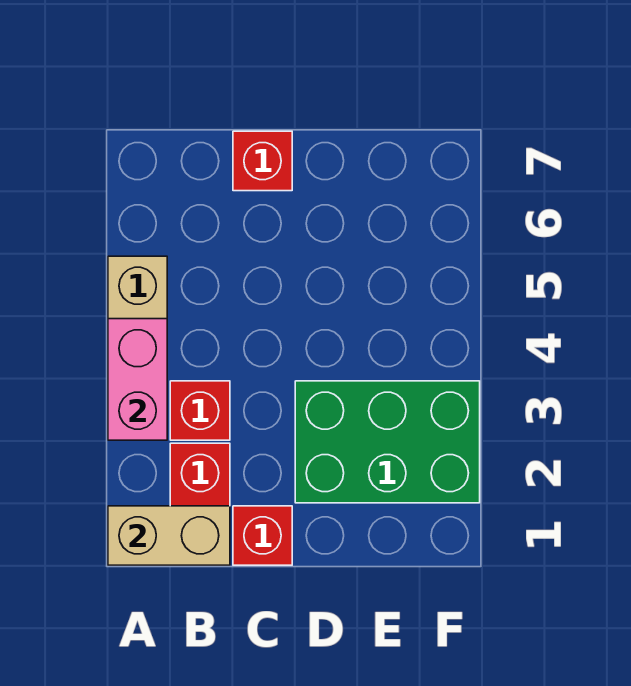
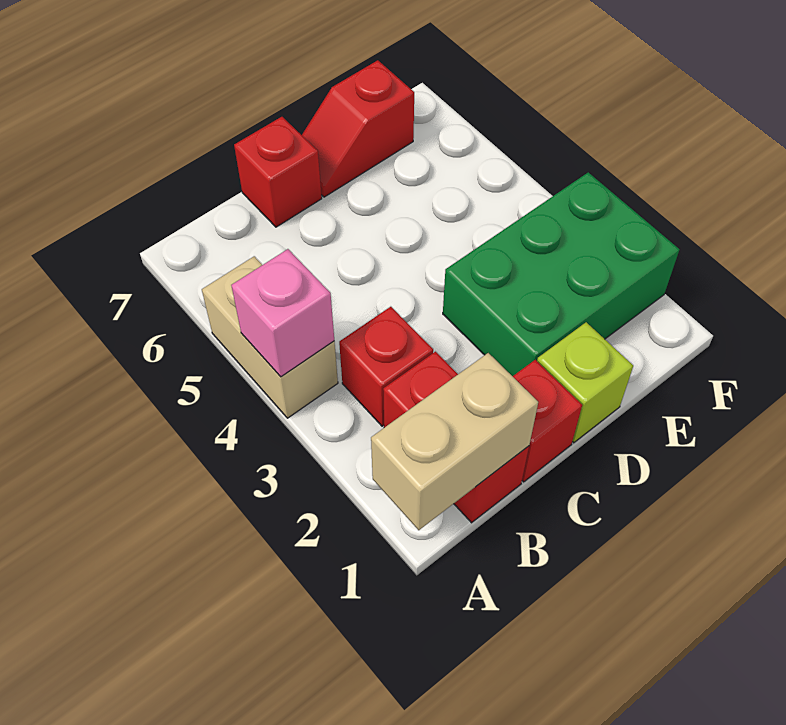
pink 1x2 brick [108,319,167,440] -> pink 1x1 brick [231,249,334,377]
none -> lime 1x1 brick [537,322,633,443]
none -> red 1x2 slope [302,60,414,197]

